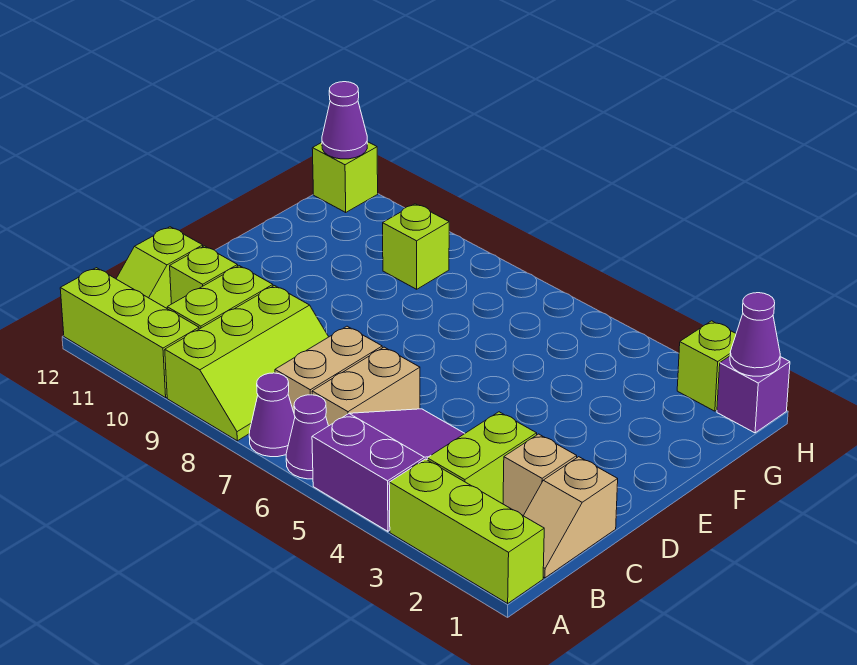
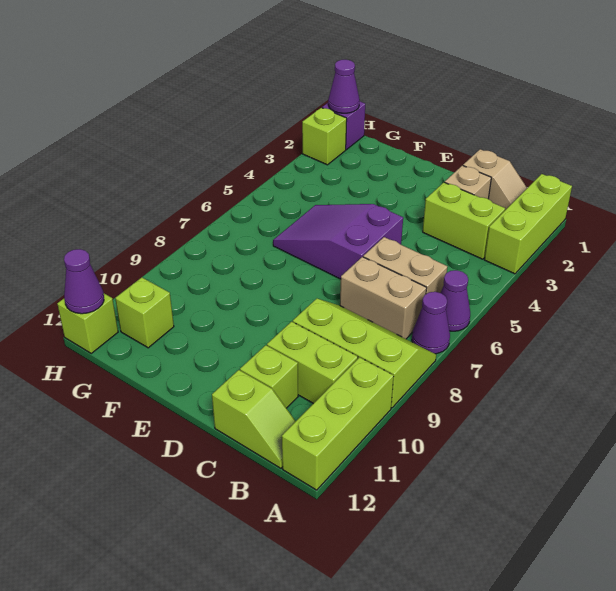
purple 2x3 slope [312,409,465,531] -> purple 2x3 slope moved to [273,204,403,279]
lime 1x1 brick [383,204,449,289] -> lime 1x1 brick moved to [115,277,174,348]

